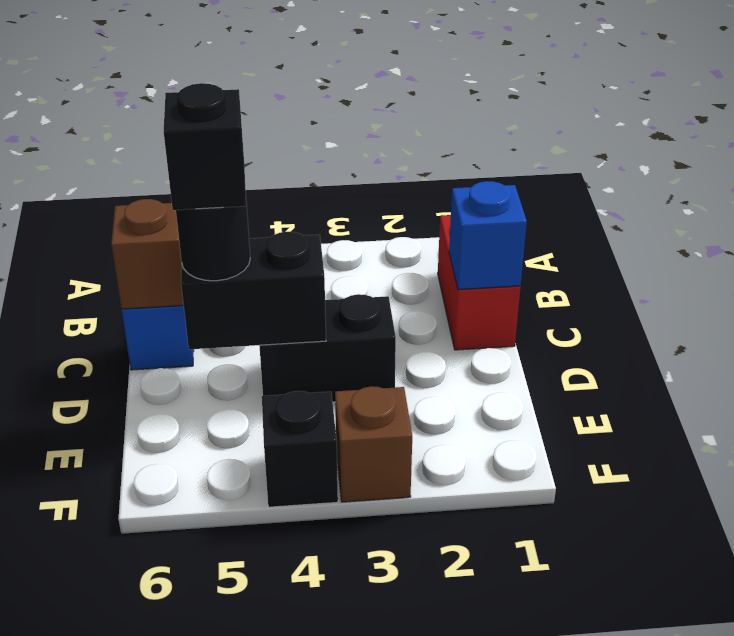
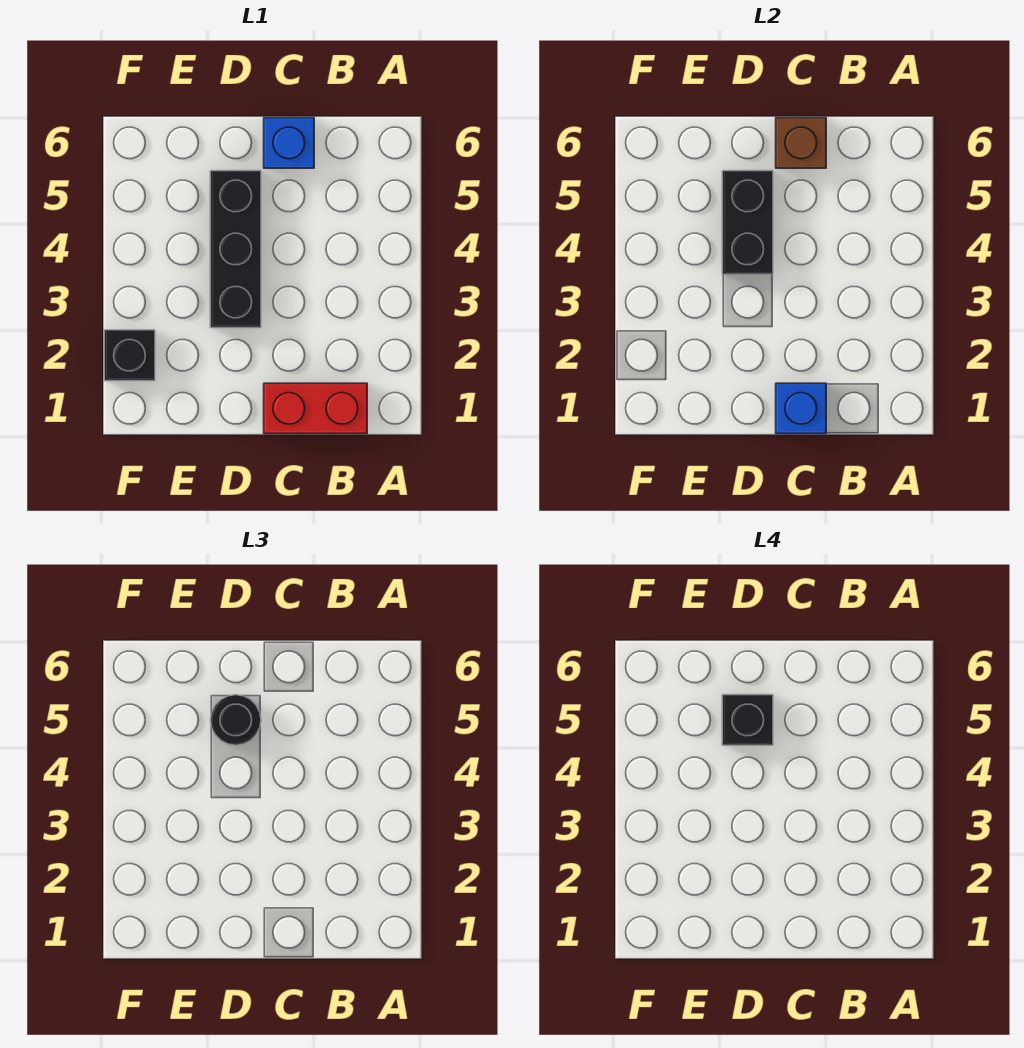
black 1x2 brick [259,294,396,402] -> black 1x3 brick [210,171,261,328]
brown 1x1 brick [335,386,412,502] -> none
black 1x1 brick [262,391,338,507] -> black 1x1 brick moved to [104,330,155,381]

